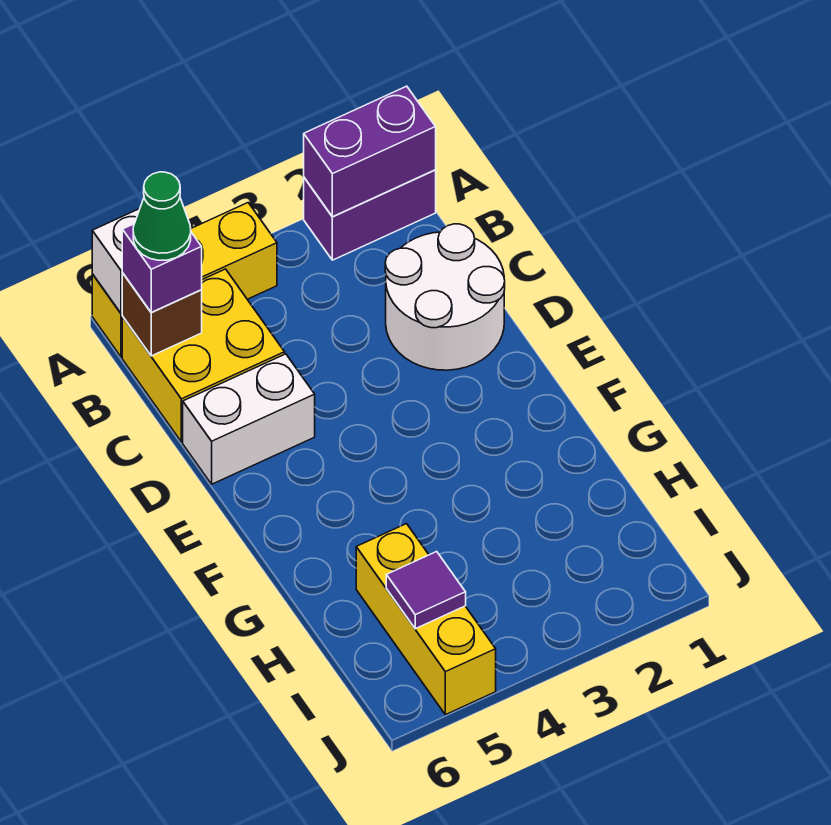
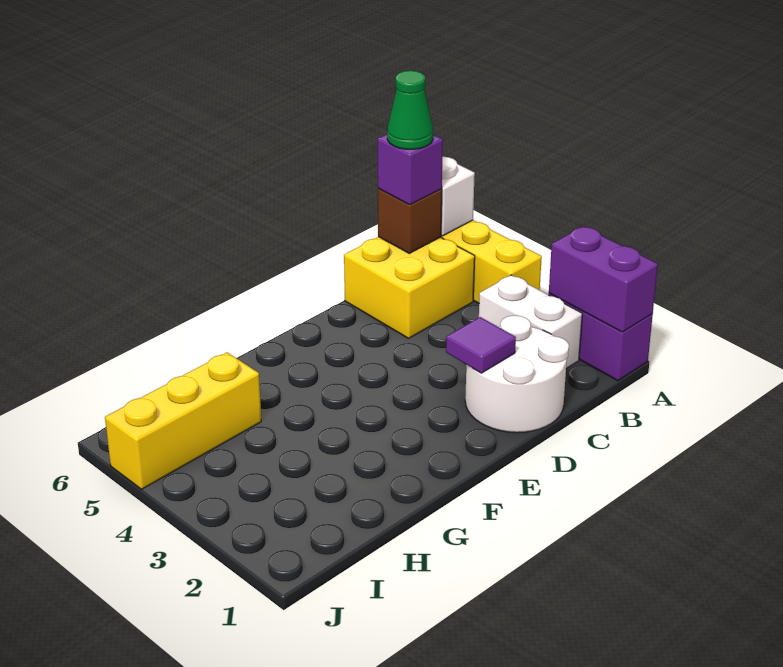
white 1x2 brick [183,354,315,484] -> white 1x2 brick moved to [479,275,582,369]
purple 1x1 tile [386,552,466,629] -> purple 1x1 tile moved to [446,317,516,373]

